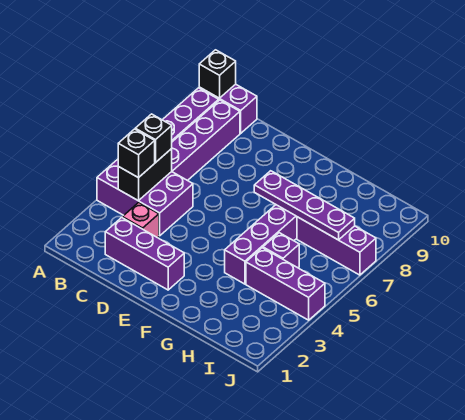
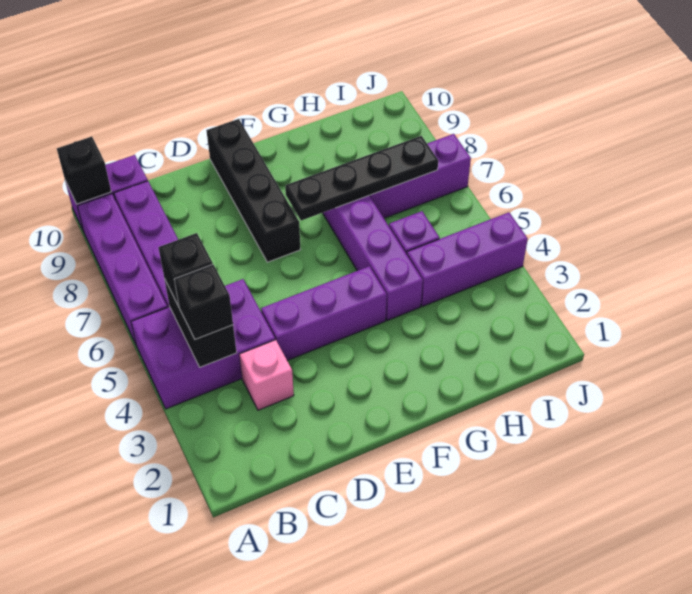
purple 1x3 brick [105,218,184,290] -> purple 1x3 brick moved to [261,266,387,360]
none -> black 1x4 brick [206,119,300,262]
purple 1x4 plate [254,171,355,240] -> black 1x4 plate [285,136,438,221]

